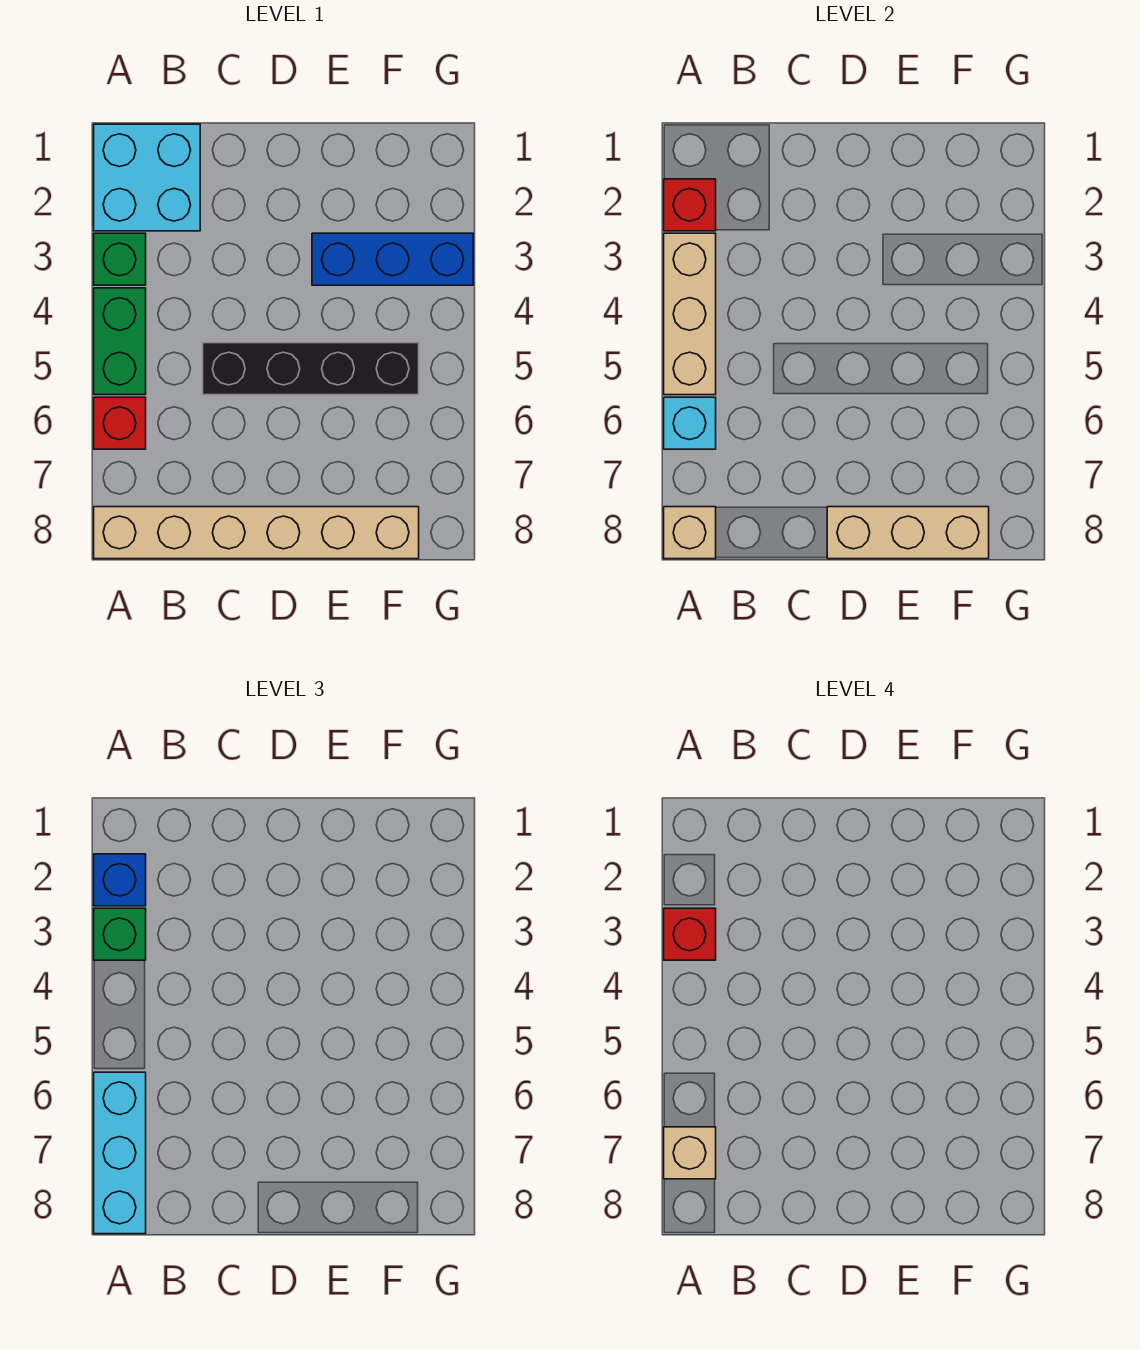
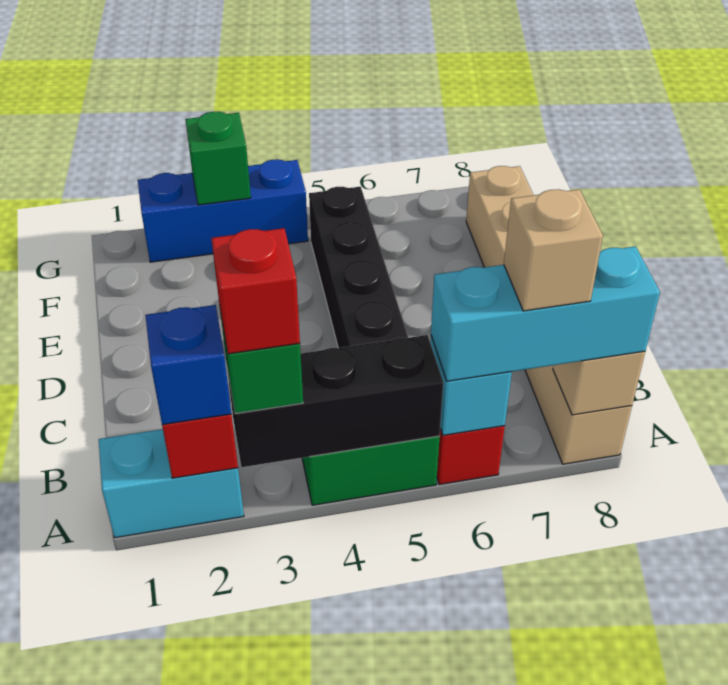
cyan 2x2 brick [94,124,200,231] -> cyan 1x2 brick [99,429,244,538]
green 1x1 brick [94,233,146,285] -> green 1x1 brick moved to [185,112,251,205]
tan 1x3 brick [664,233,716,395] -> black 1x3 brick [227,335,443,467]
tan 1x3 brick [827,507,989,559] -> none
blue 1x3 brick [312,233,473,285] -> blue 1x3 brick turned to [138,159,308,262]

